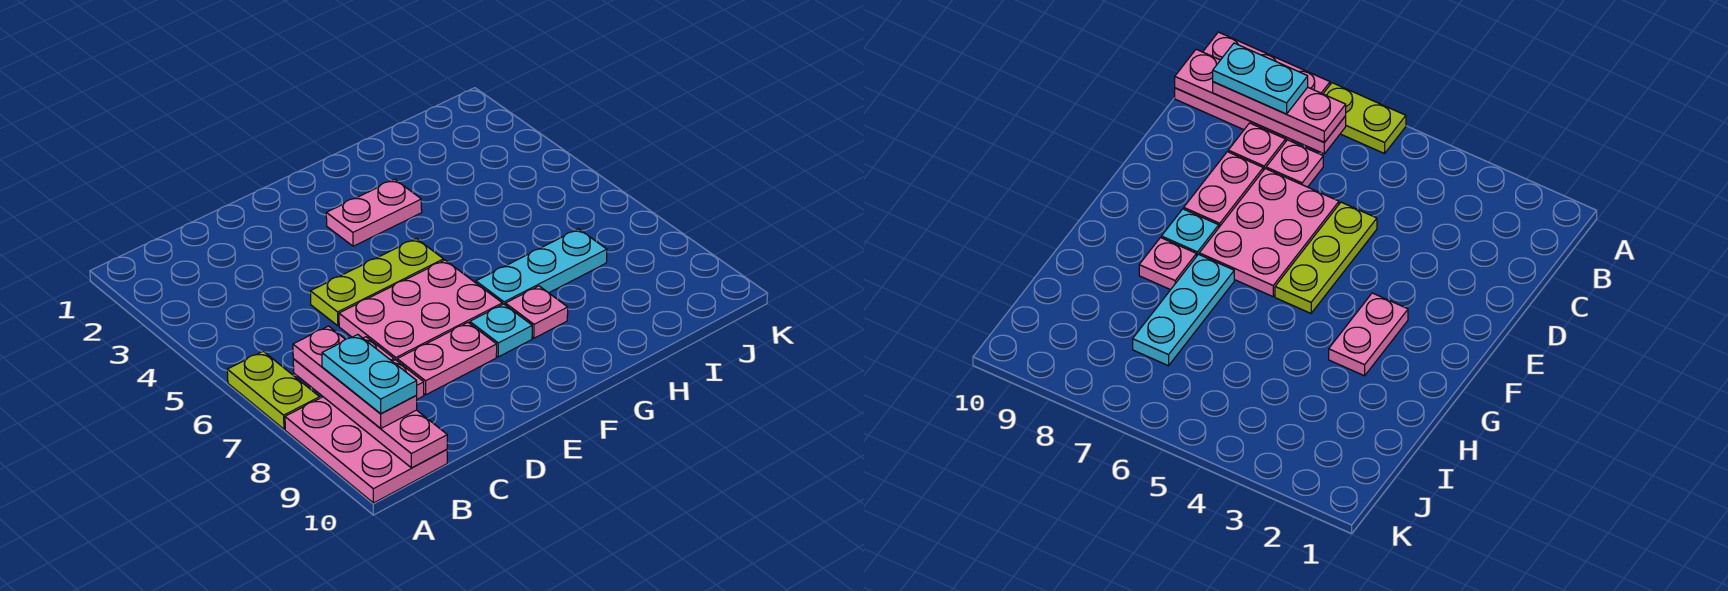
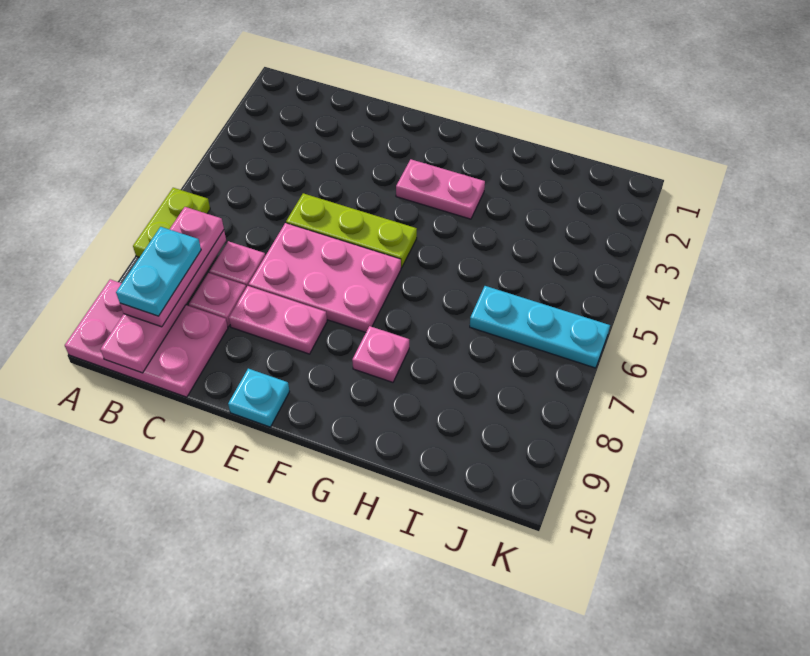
pink 2x3 plate [285,397,447,503] -> pink 2x3 plate turned to [65,279,228,397]
cyan 1x1 plate [470,304,532,357] -> cyan 1x1 plate moved to [228,369,290,427]
cyan 1x3 plate [476,229,607,304] -> cyan 1x3 plate moved to [470,286,610,368]

